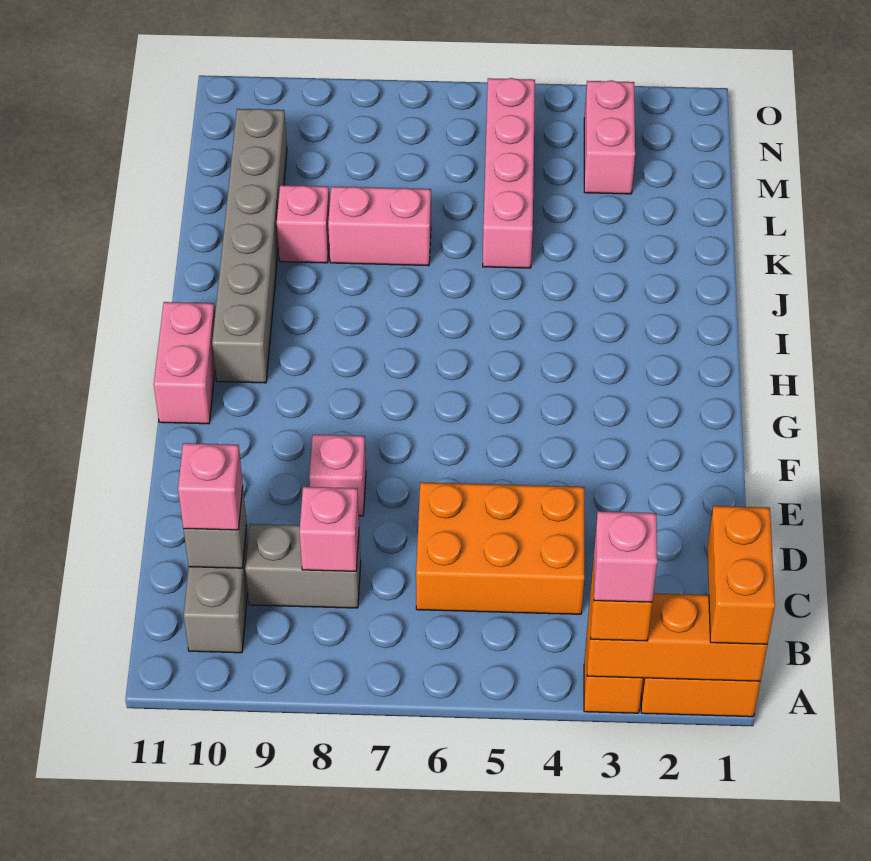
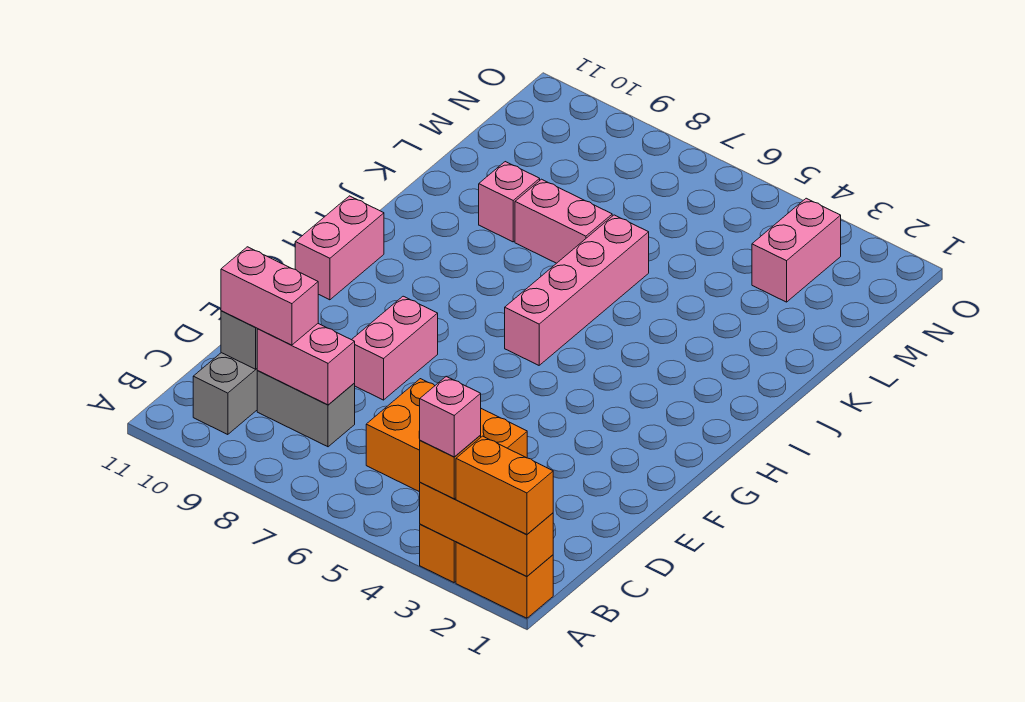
orange 1x2 brick [707,506,775,644] -> orange 1x2 brick turned to [456,436,553,534]
pink 1x1 brick [299,487,359,571] -> pink 1x2 brick [257,324,355,405]
pink 1x1 brick [178,443,243,530] -> pink 1x2 brick [221,247,318,345]
pink 1x1 brick [309,435,366,516] -> pink 1x2 brick [352,296,438,400]
grey 1x6 brick [212,109,287,383] -> none
pink 1x4 brick [483,78,535,268] -> pink 1x4 brick moved to [505,215,649,365]

